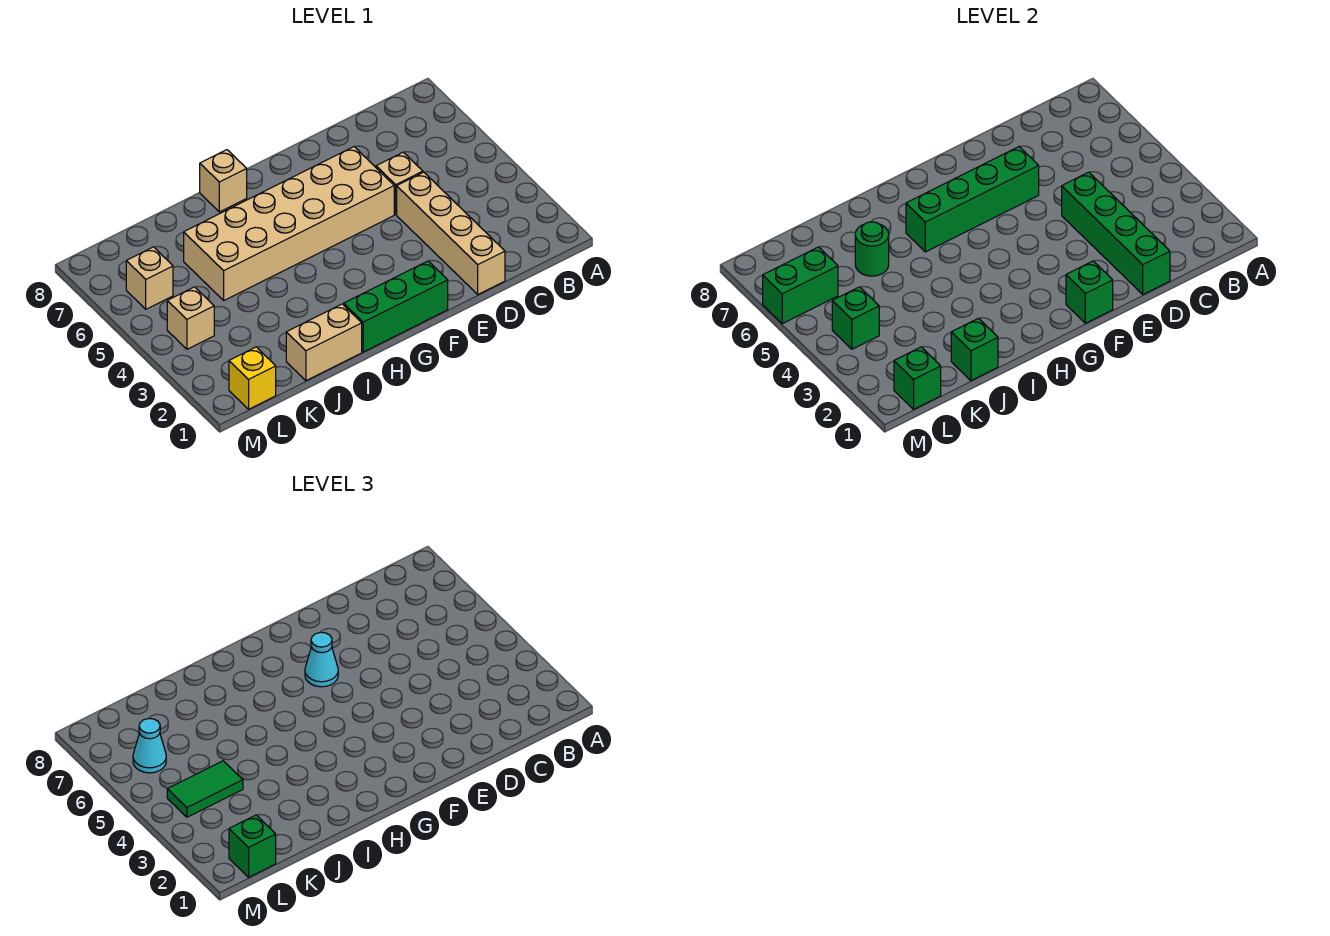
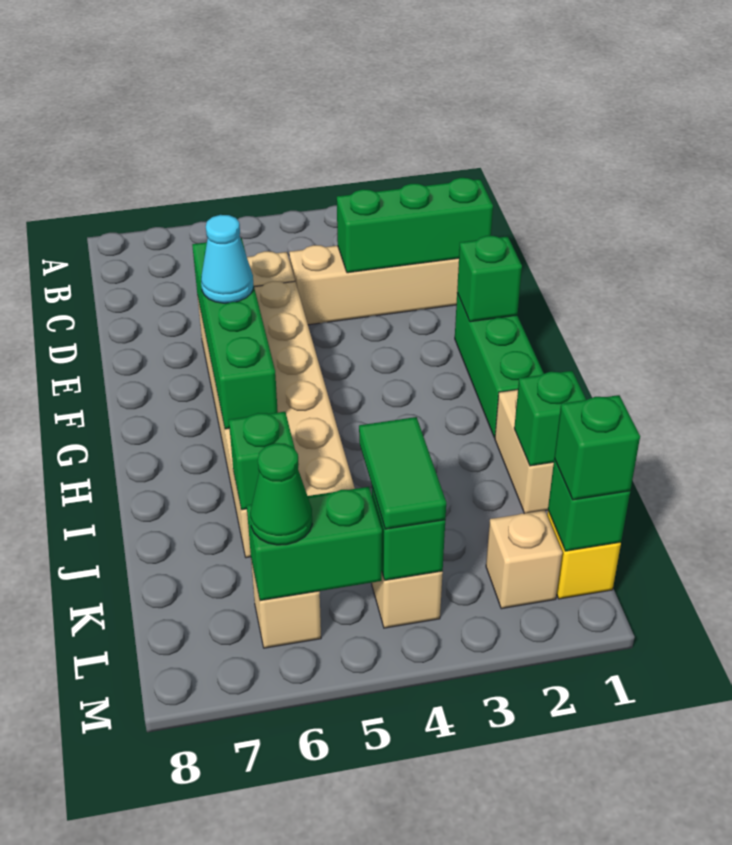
green 1x4 brick [1062,172,1170,294] -> green 1x3 brick [337,178,493,273]
tan 1x1 brick [200,150,247,212] -> tan 1x1 brick moved to [486,510,562,609]
green 1x1 round brick [855,222,889,276] -> green 1x1 brick [229,412,295,510]
green 1x2 brick [763,247,838,324] -> green 1x2 brick turned to [247,487,382,601]
cyan 1x1 cone [133,719,166,773] -> green 1x1 cone [250,443,312,545]

